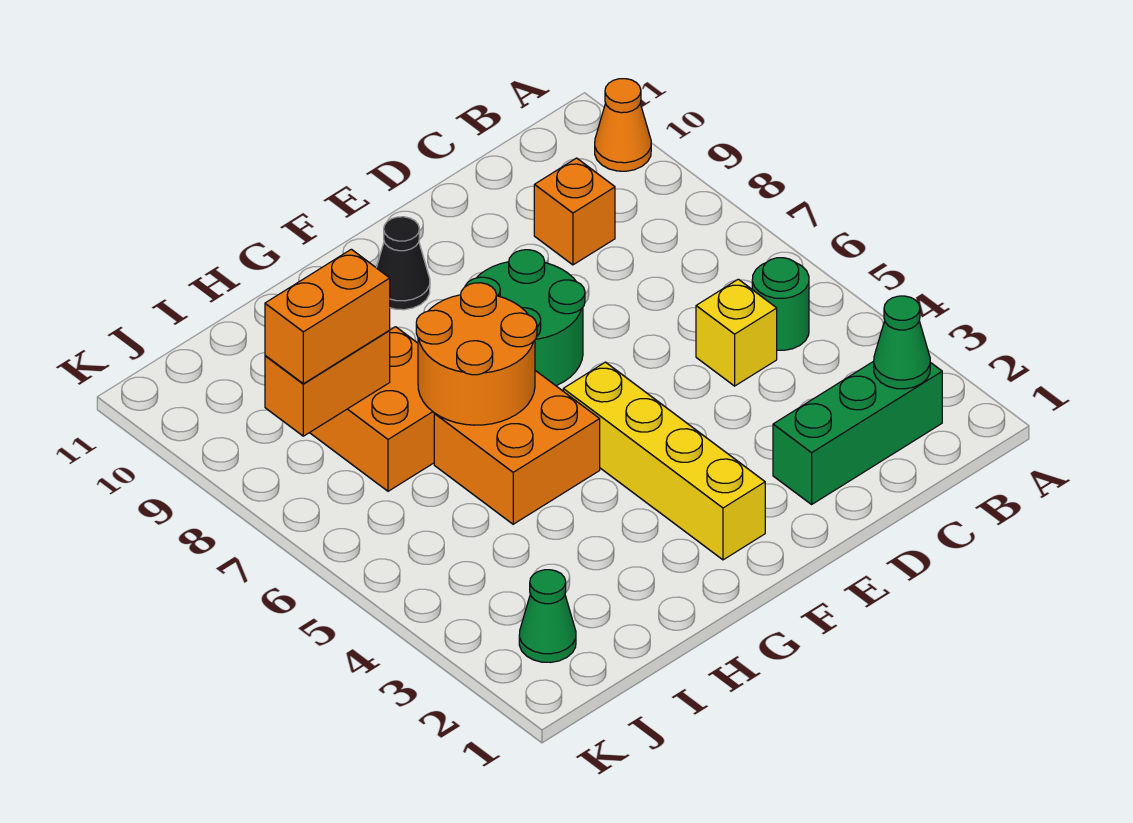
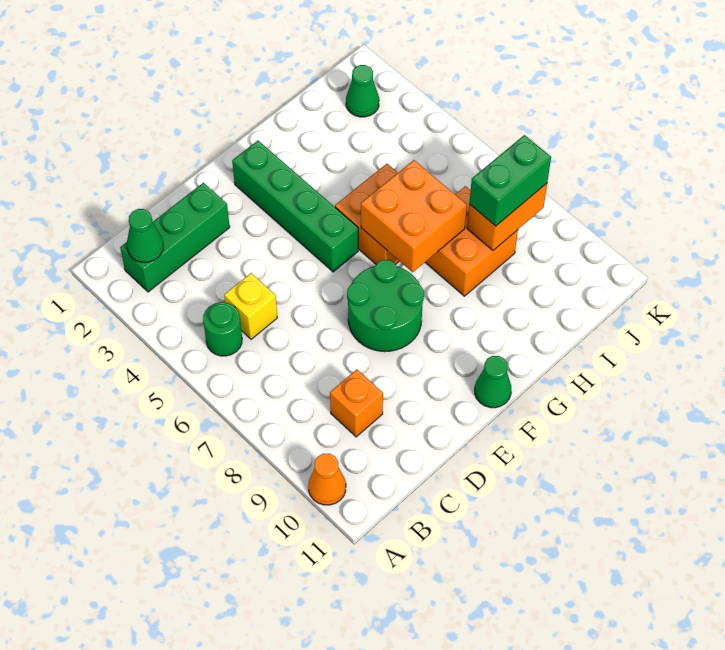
yellow 1x4 brick [563,362,765,560] -> green 1x4 brick [232,141,358,272]
black 1x1 cone [376,217,430,310] -> none
none -> green 1x1 cone [475,356,511,408]
orange 2x2 round brick [416,283,537,425] -> orange 2x2 brick [361,160,467,272]
orange 1x2 brick [265,249,390,384] -> green 1x2 brick [469,135,551,226]

